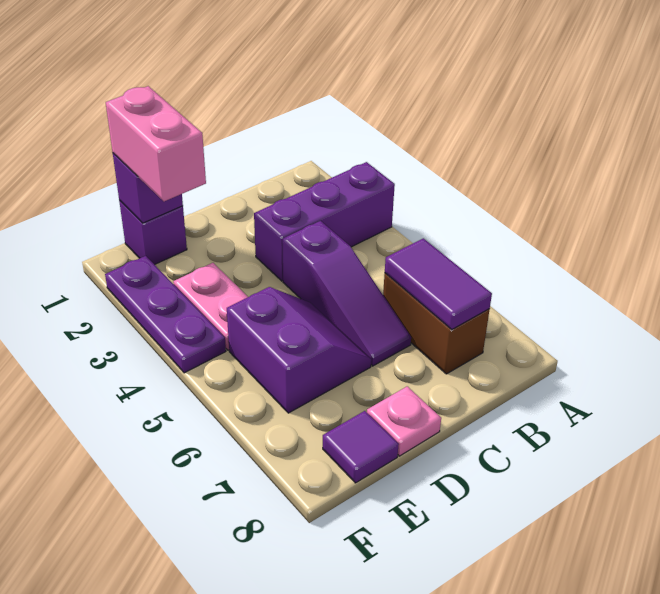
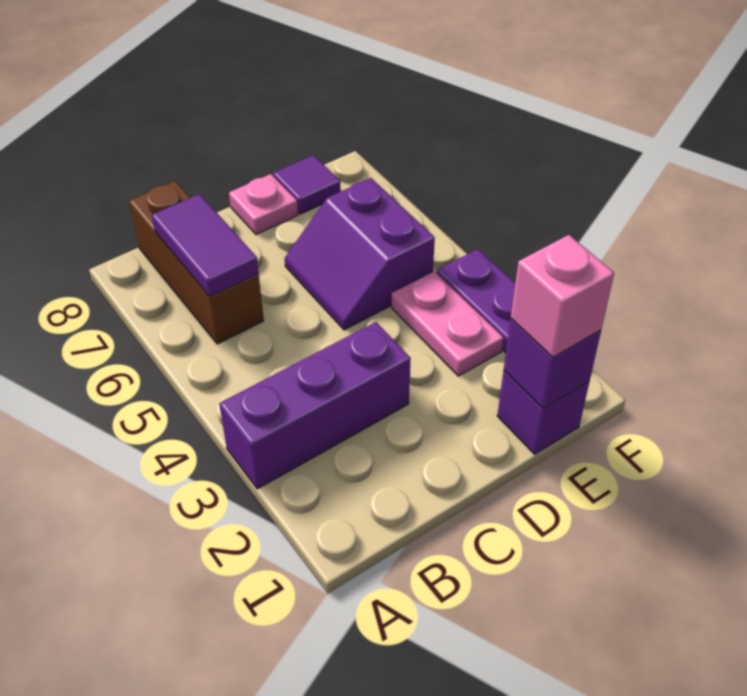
brown 1x2 brick [383,273,490,374] -> brown 1x3 brick [129,181,264,344]
purple 1x3 slope [282,221,411,366] -> none
pink 1x2 brick [106,86,206,201] -> pink 1x1 brick [511,235,614,357]

